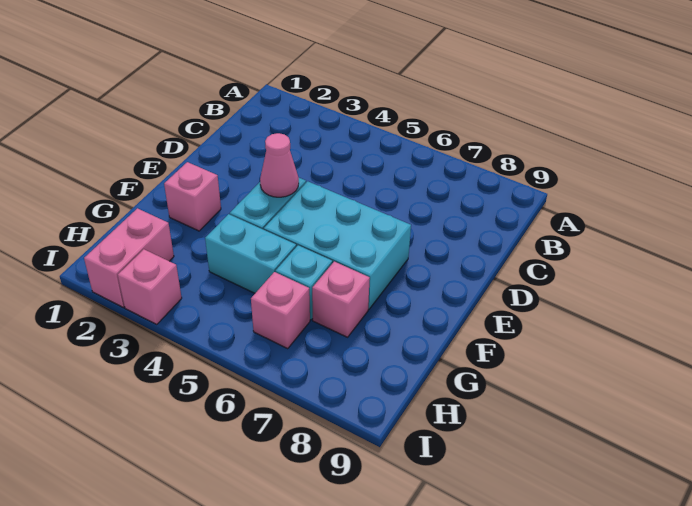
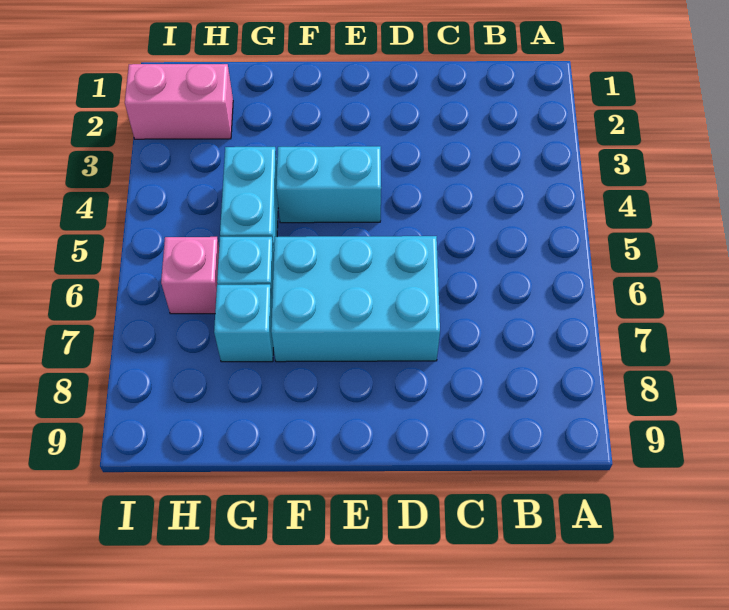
pink 1x1 cone [260,133,299,197] -> none
cyan 2x3 brick [264,181,411,309] -> cyan 2x3 brick turned to [271,236,440,362]
pink 1x1 brick [164,162,221,231] -> none
pink 1x1 brick [312,262,370,337] -> cyan 1x1 brick [214,284,273,362]
pink 1x1 brick [118,249,182,324] -> none

